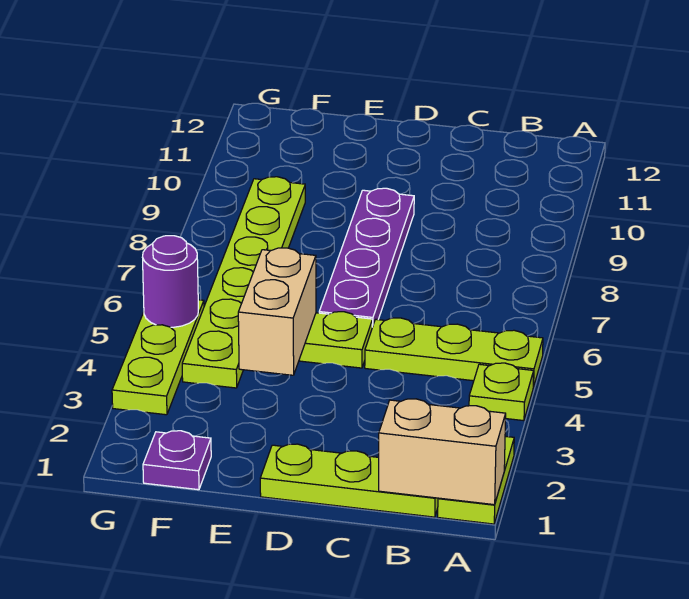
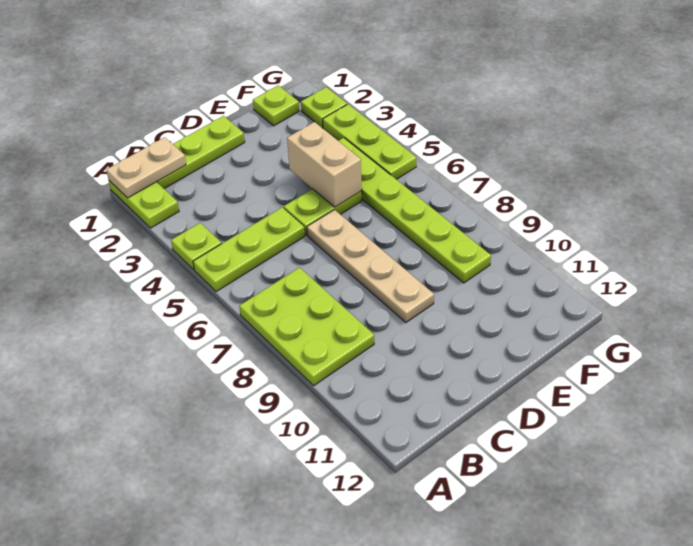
tan 1x2 brick [379,399,506,505] -> tan 1x2 plate [106,137,186,198]
none -> lime 2x3 plate [239,268,374,386]
purple 1x4 plate [319,188,414,327] -> tan 1x4 plate [307,210,434,322]
purple 1x1 plate [143,431,211,490] -> lime 1x1 plate [253,85,299,126]
none -> lime 1x1 plate [301,87,347,128]
purple 1x1 round brick [143,236,198,327] -> none

